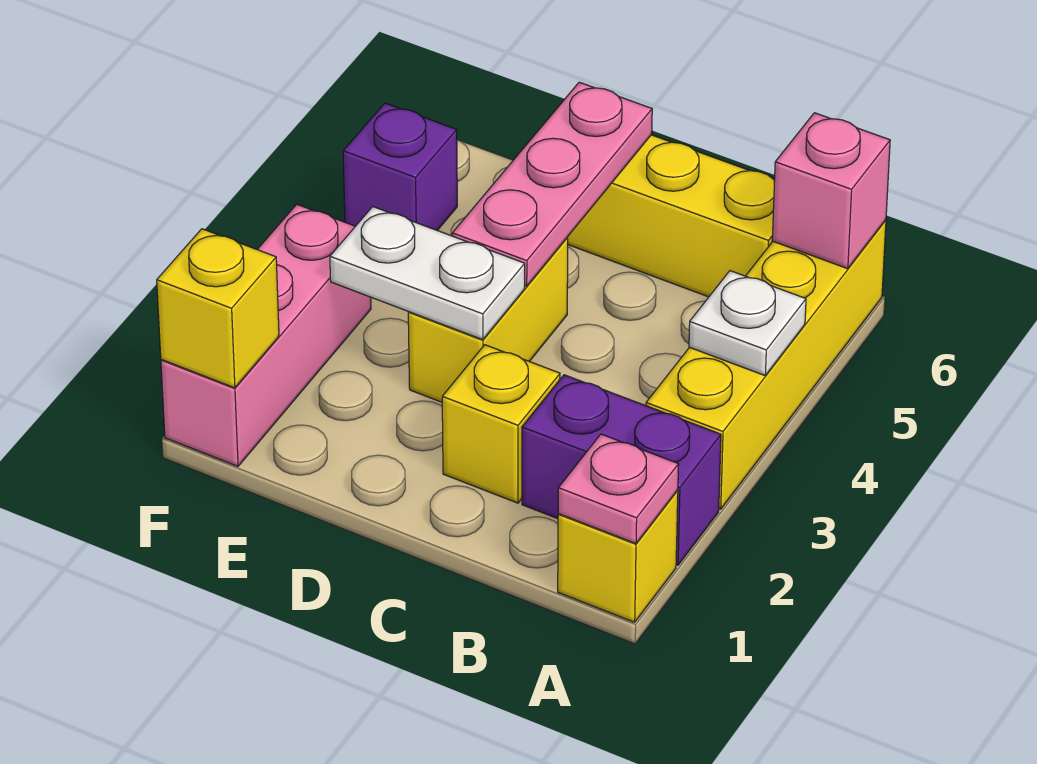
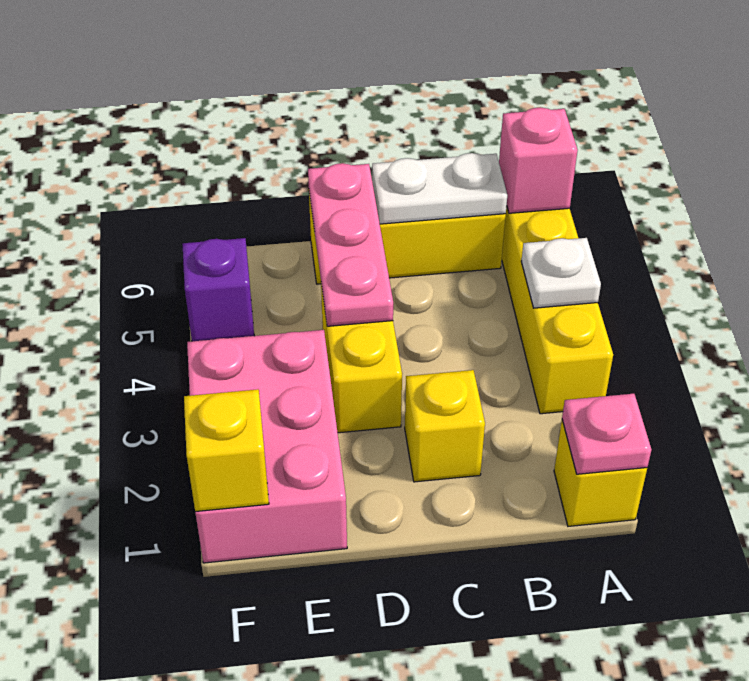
purple 1x2 brick [522,375,721,565] -> none
white 1x2 plate [330,207,525,340] -> white 1x2 plate moved to [372,153,507,224]
pink 1x3 brick [161,204,371,466] -> pink 2x3 brick [187,330,347,563]

